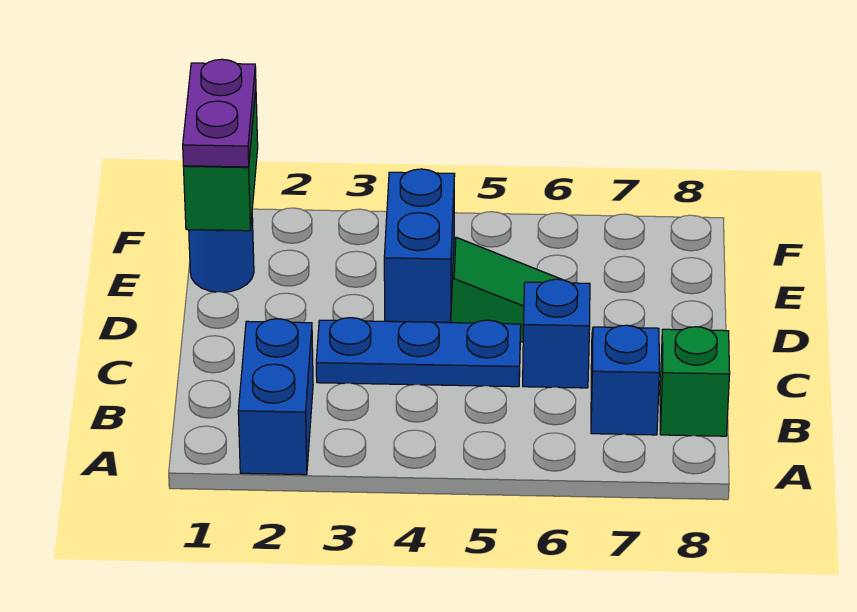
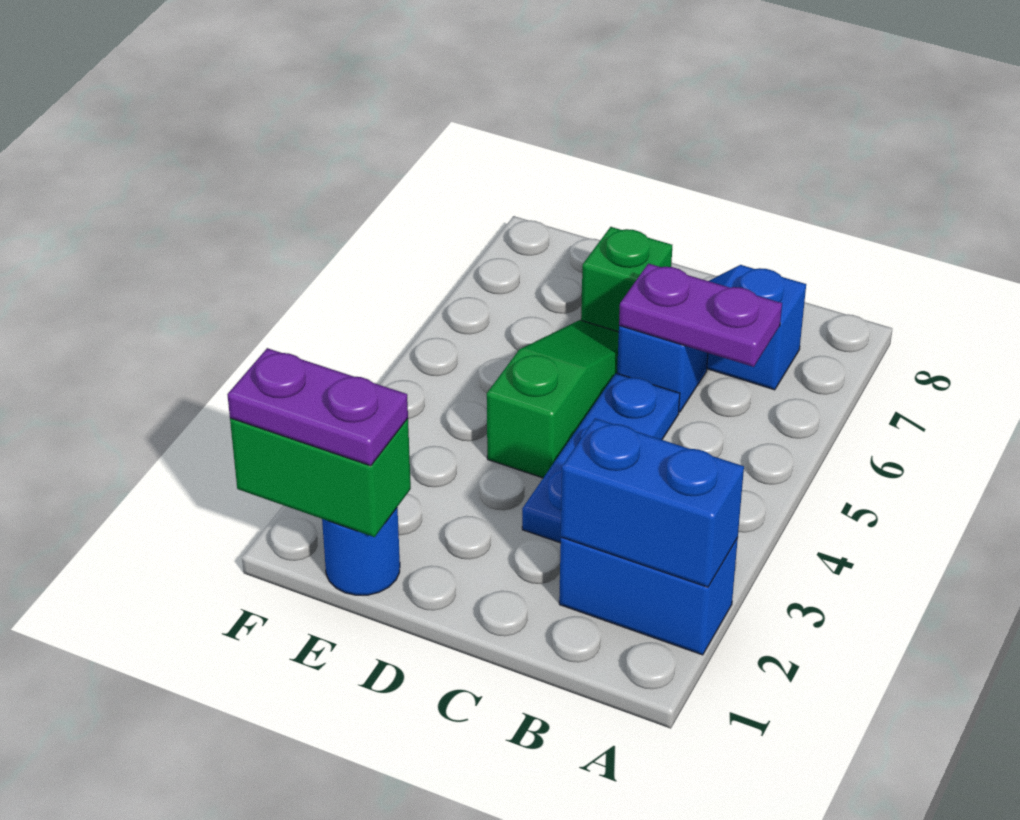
none -> purple 1x2 plate [619,264,782,367]
green 1x1 brick [660,327,730,436] -> green 1x1 brick moved to [581,227,672,332]
blue 1x2 brick [384,169,455,323] -> blue 1x2 brick moved to [561,418,744,587]

